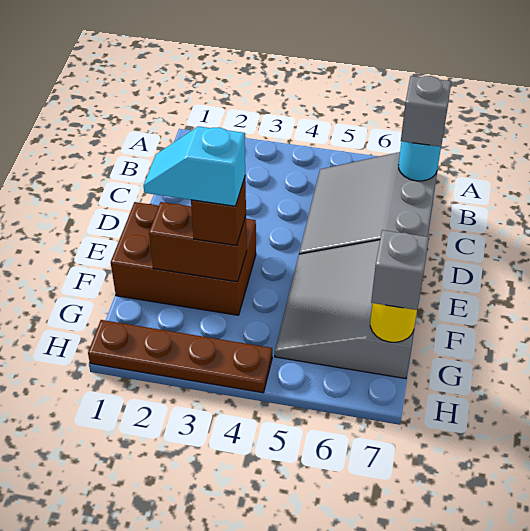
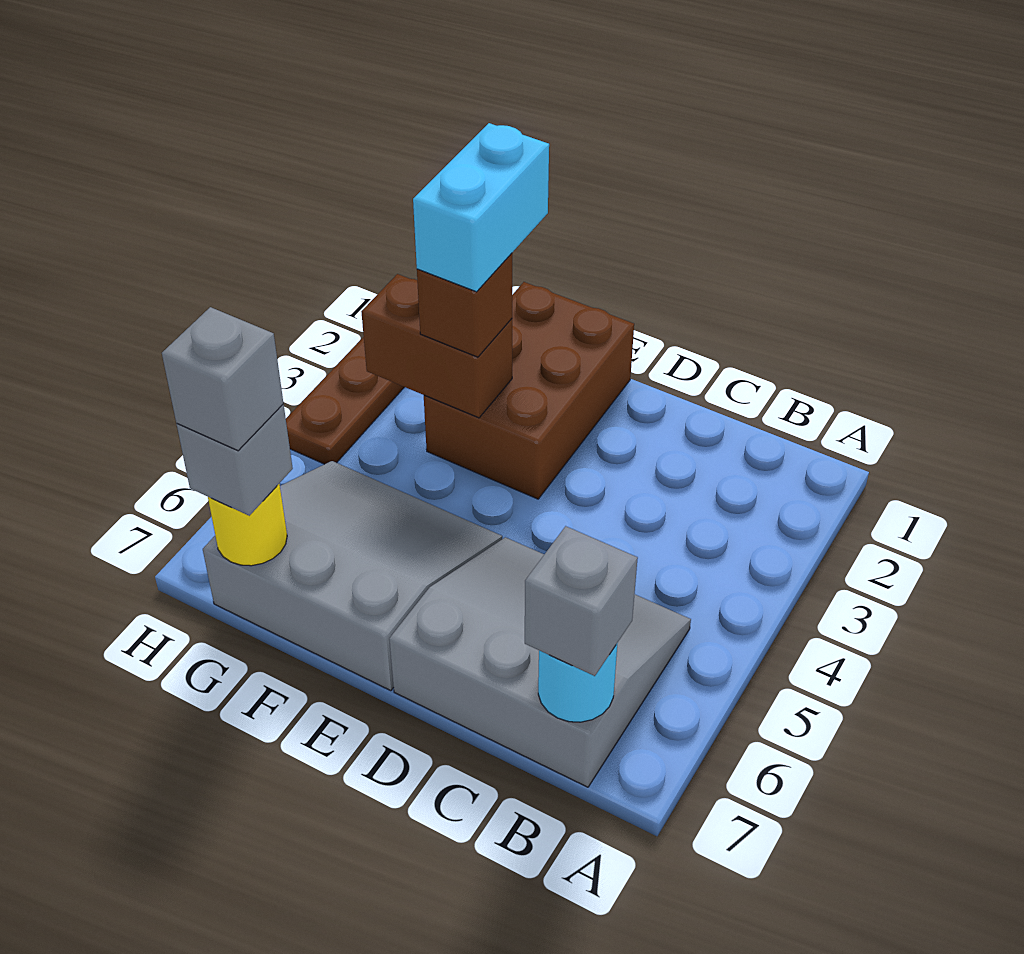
brown 1x2 brick [149,202,247,282] -> brown 1x2 brick turned to [361,274,512,418]
cyan 1x2 slope [143,126,245,206] -> cyan 1x2 brick [413,123,549,292]
none -> grey 1x1 brick [162,307,283,451]

